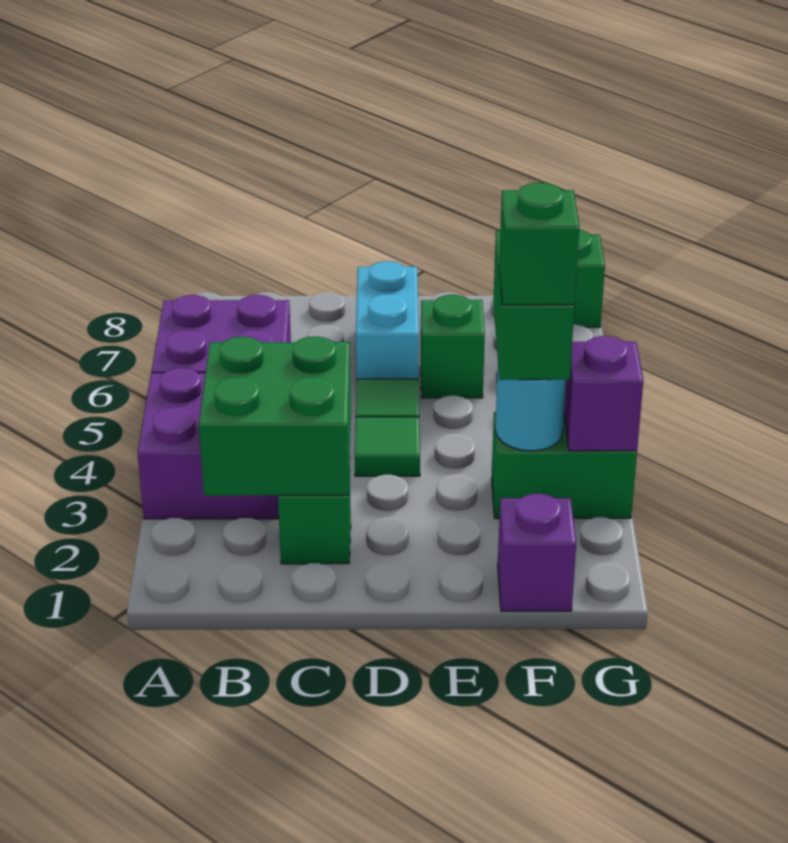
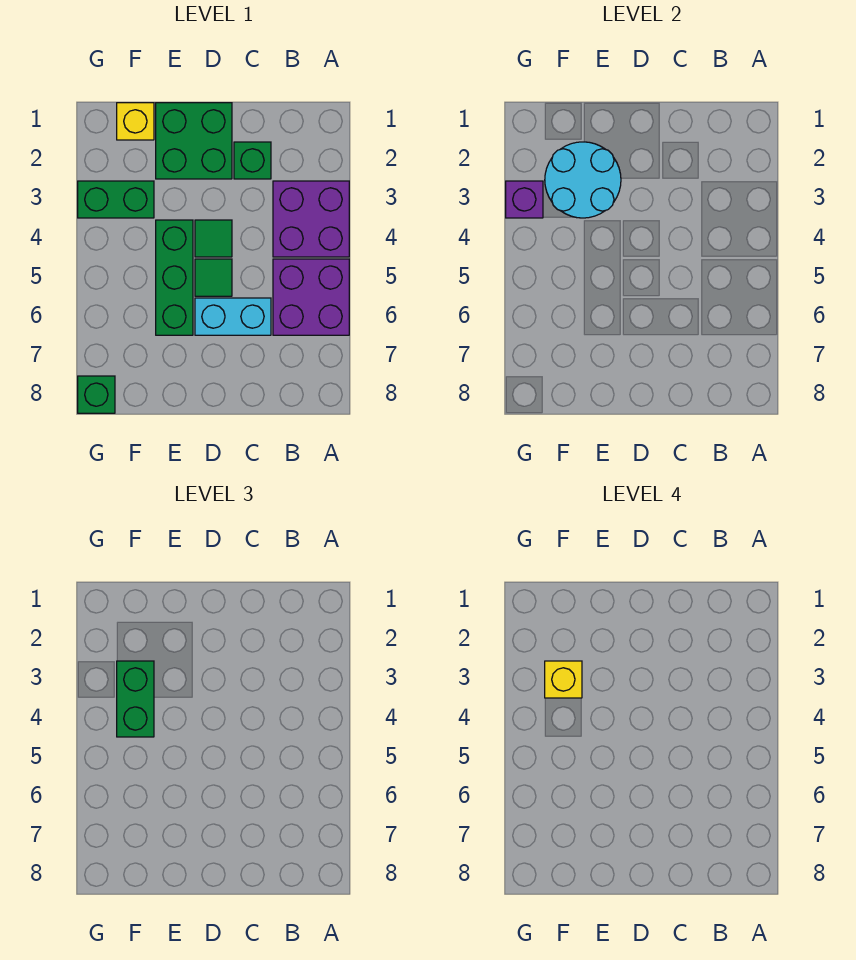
green 2x2 brick [199,337,351,496] -> green 2x2 brick moved to [156,103,232,179]
cyan 1x2 brick [356,261,419,379] -> cyan 1x2 brick turned to [195,298,271,335]
green 1x1 brick [421,295,485,398] -> green 1x3 brick [156,220,193,335]
purple 1x1 brick [498,494,576,611] -> yellow 1x1 brick [117,103,154,140]
cyan 1x1 round brick [495,366,566,451] -> cyan 2x2 round brick [545,142,621,218]
green 1x1 brick [499,183,579,305] -> yellow 1x1 brick [545,661,582,698]

